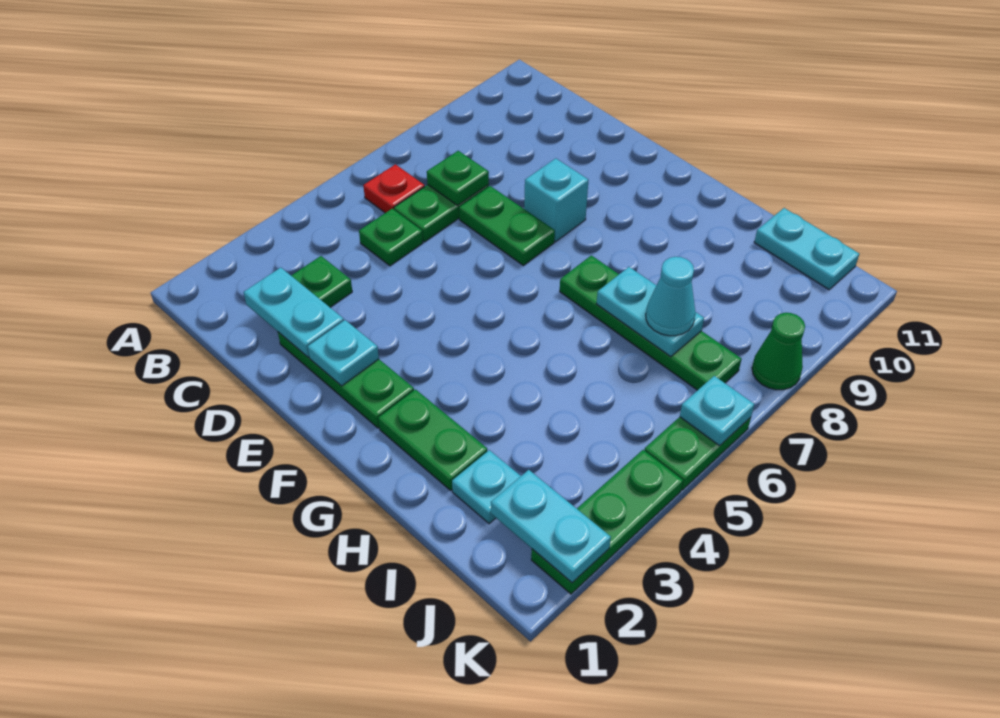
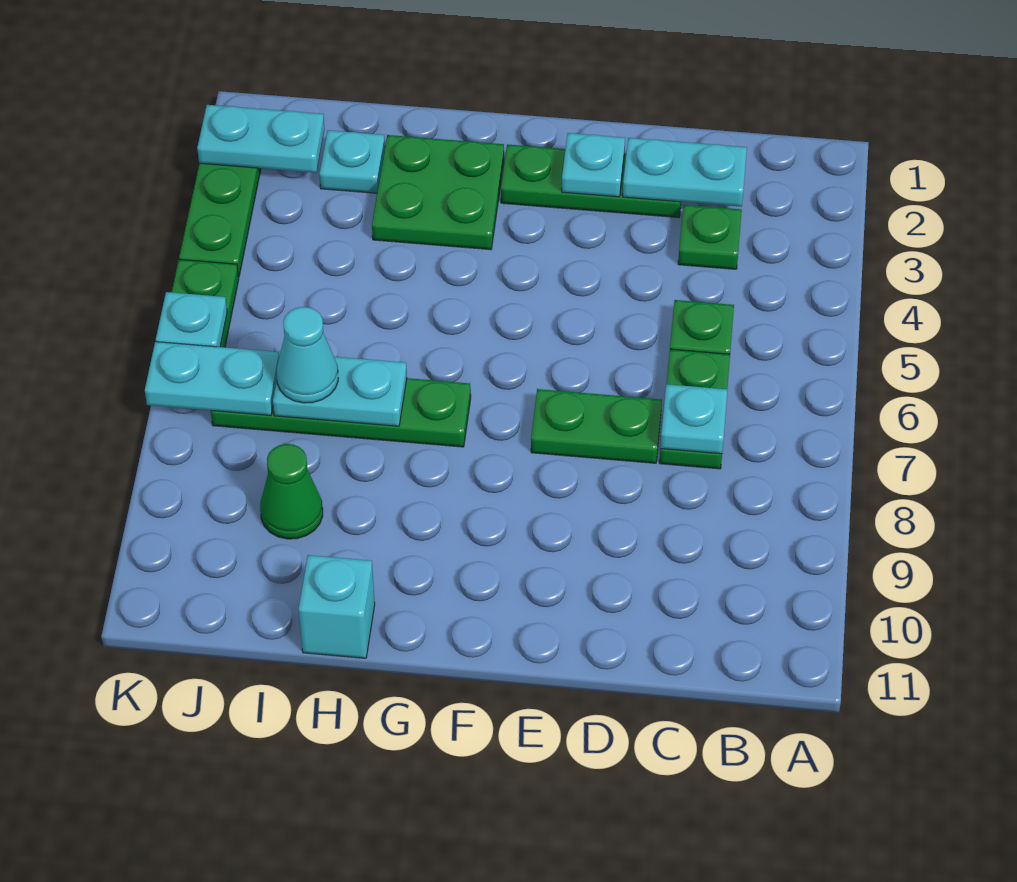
red 1x1 plate [363,164,425,213] -> none
green 1x1 plate [427,151,489,205] -> cyan 1x1 plate [660,384,728,454]
cyan 1x1 brick [524,158,588,242] -> cyan 1x1 brick moved to [298,555,375,658]
green 1x2 plate [378,389,487,490] -> green 2x2 plate [372,135,504,250]
cyan 1x2 plate [754,208,859,290] -> cyan 1x2 plate moved to [145,342,279,416]
green 1x1 cone [752,313,805,390] -> green 1x1 cone moved to [260,444,323,539]

